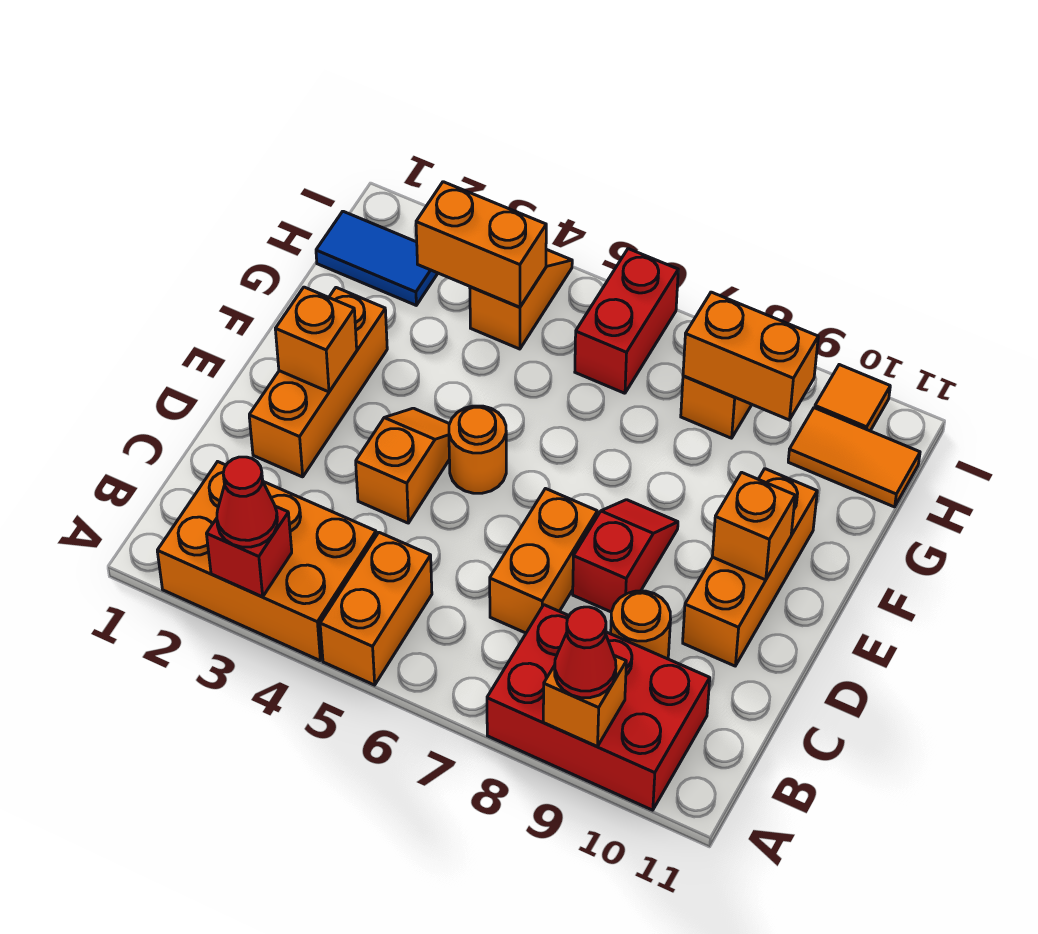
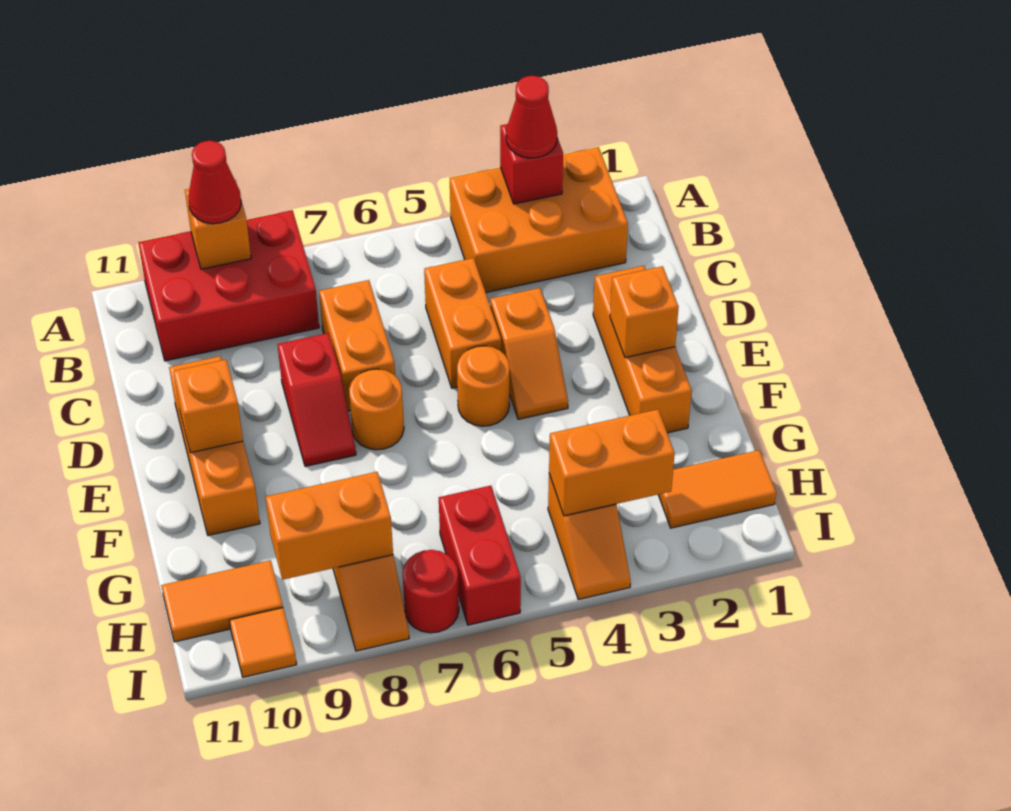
orange 1x2 brick [320,533,432,685] -> orange 1x2 brick moved to [424,258,501,388]
orange 1x1 round brick [611,591,671,659] -> orange 1x1 round brick moved to [349,369,404,450]
blue 1x2 tile [316,211,438,305] -> orange 1x2 tile [658,450,776,528]
none -> red 1x1 round brick [403,550,459,633]

